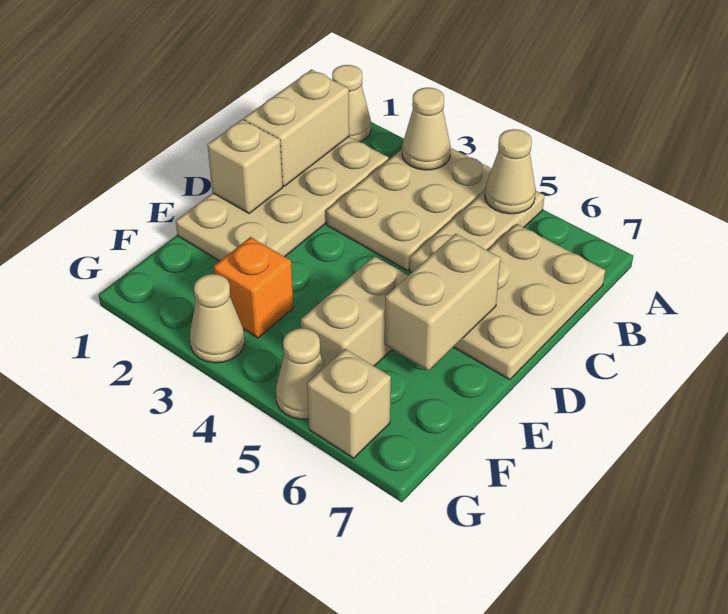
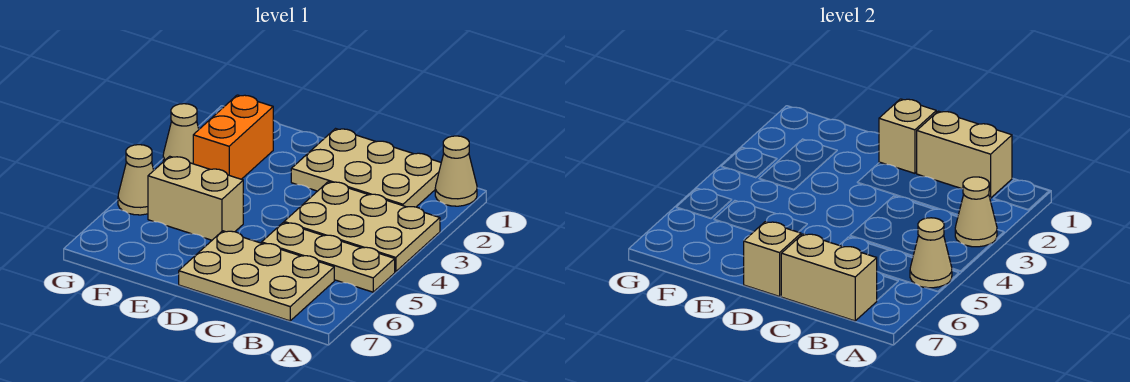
tan 2x4 plate [176,137,389,261] -> tan 2x3 plate [291,129,441,207]
tan 1x2 brick [385,234,501,370] -> tan 1x2 brick moved to [781,234,877,321]
orange 1x1 brick [213,237,294,338] -> orange 1x2 brick [193,95,273,179]
tan 1x1 brick [307,349,391,458] -> tan 1x1 brick moved to [744,222,801,297]

